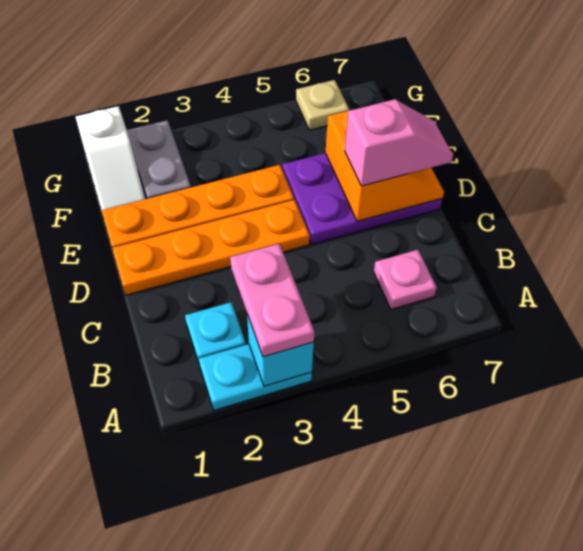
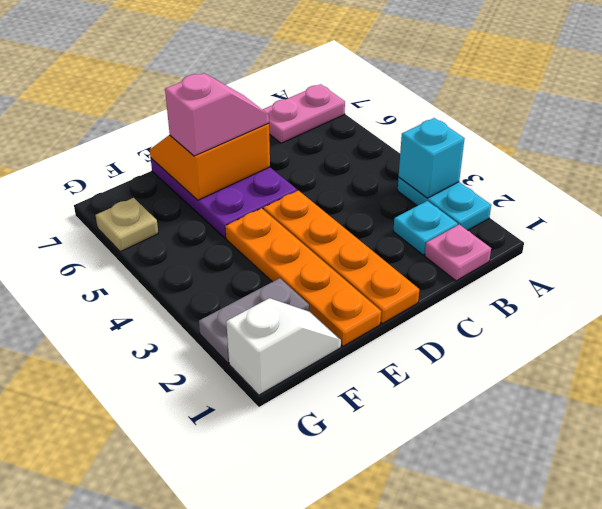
pink 1x2 plate [230,244,315,357] -> pink 1x2 plate moved to [262,84,345,143]
pink 1x1 plate [374,250,437,309] -> pink 1x1 plate moved to [425,225,491,281]
pink 1x2 slope [345,99,453,186] -> pink 1x2 slope turned to [165,73,269,156]

